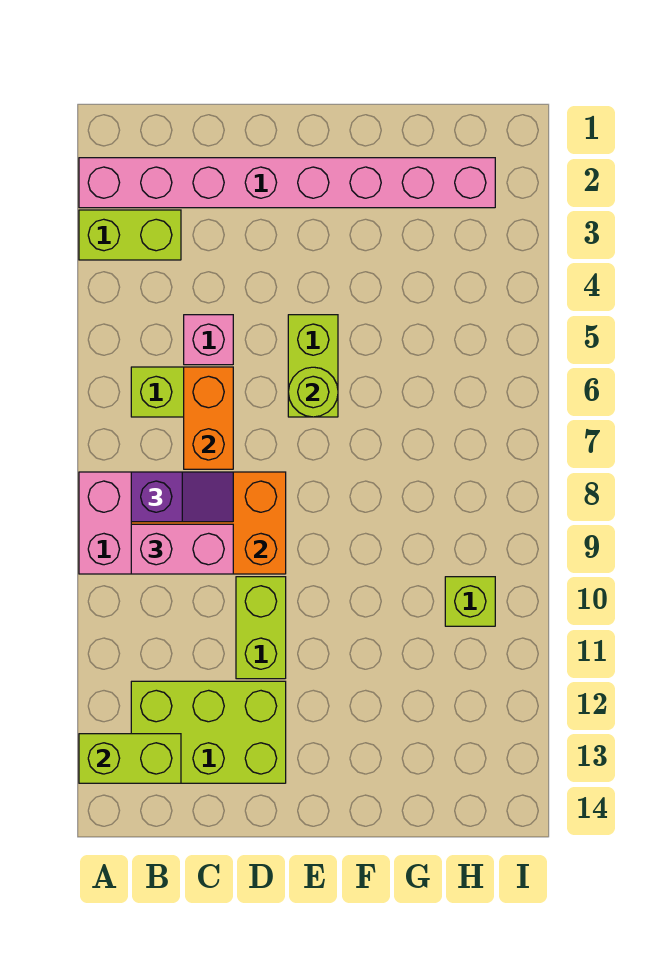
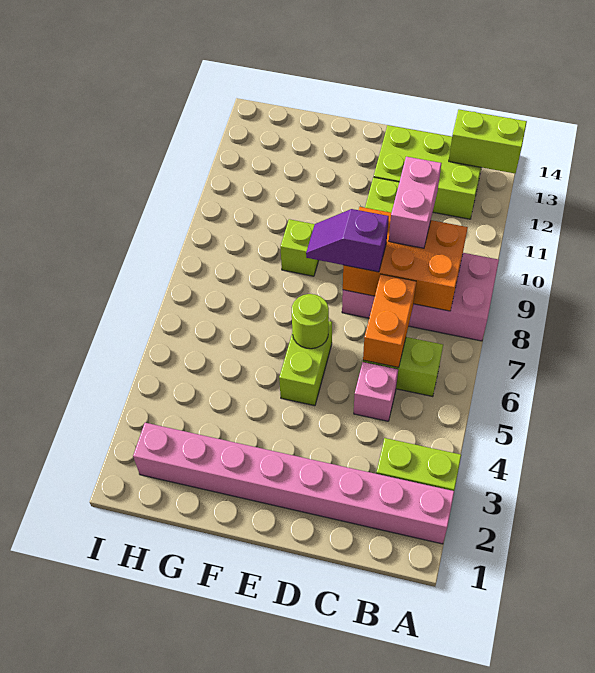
purple 1x2 slope [131,472,233,522] -> purple 1x2 slope moved to [306,209,389,272]
pink 1x2 brick [131,524,233,574] -> pink 1x2 brick turned to [389,157,441,248]
lime 1x1 brick [445,577,495,626] -> lime 1x1 brick moved to [280,219,319,276]

